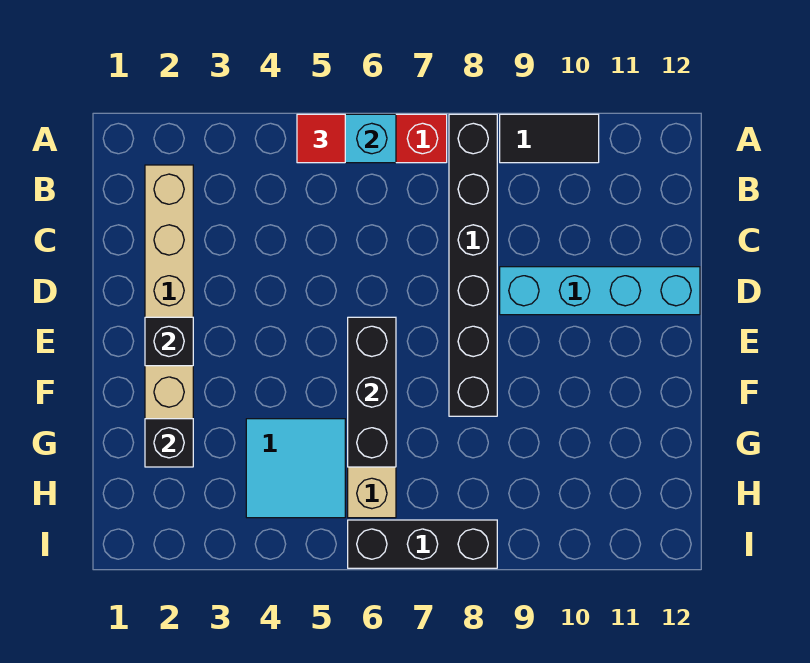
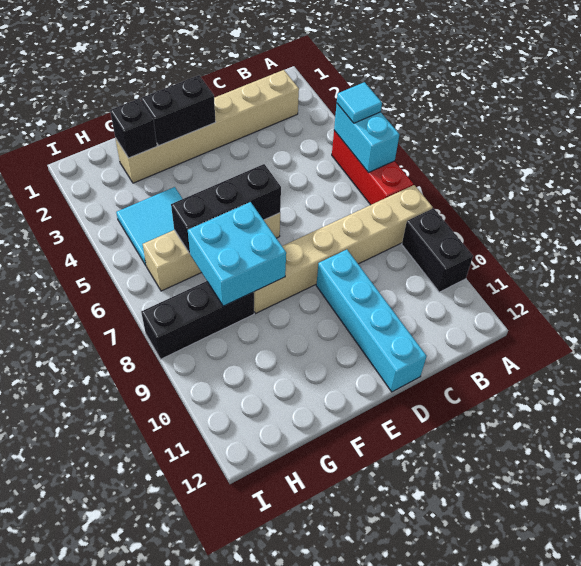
red 1x1 tile [297,114,345,163] -> cyan 1x1 tile [337,82,382,123]
black 1x6 brick [449,114,497,416] -> tan 1x6 brick [254,185,433,313]
black 1x2 tile [500,114,599,163] -> black 1x2 brick [402,208,473,292]
black 1x1 brick [145,317,193,366] -> black 1x2 brick [141,75,216,146]
none -> cyan 2x2 brick [188,202,286,306]
black 1x3 brick [348,520,497,568] -> black 1x3 brick turned to [141,281,254,359]

